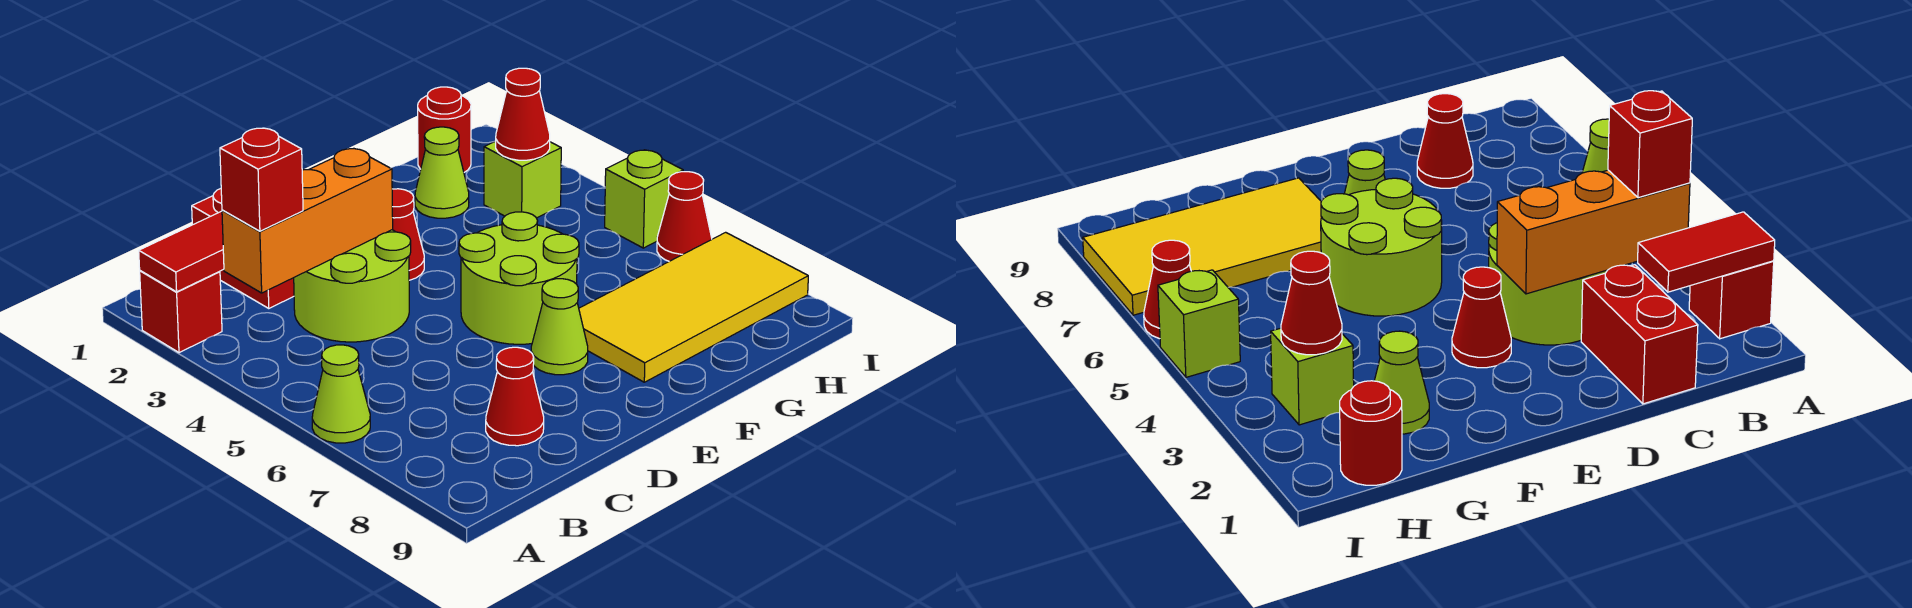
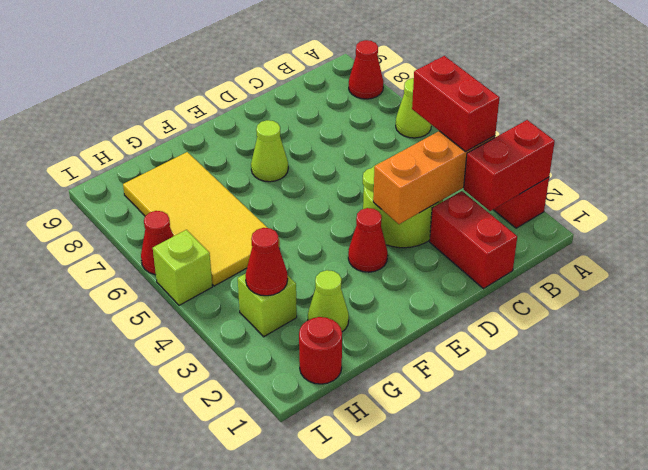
red 1x2 tile [139,211,224,292] -> red 1x2 brick [464,120,555,211]
red 1x1 brick [220,128,303,231] -> red 1x2 brick [412,56,500,151]
red 1x1 cone [486,347,544,446] -> red 1x1 cone moved to [349,40,383,99]
lime 2x2 round brick [459,212,579,344] -> none
yellow 2x4 tile [579,232,808,382] -> yellow 2x4 tile turned to [123,152,280,286]

